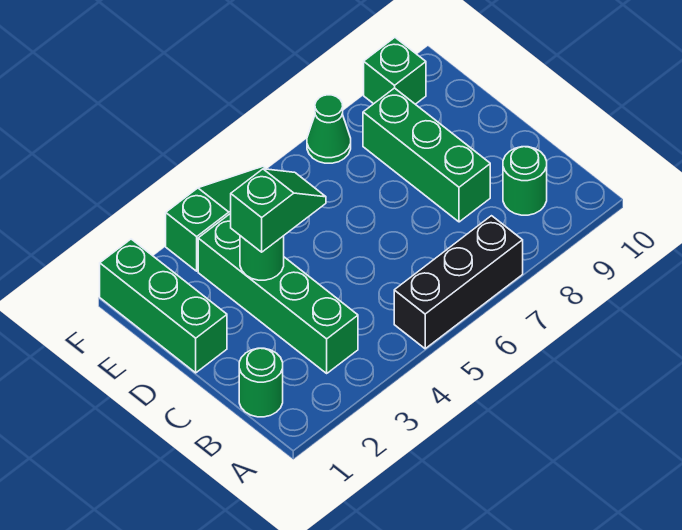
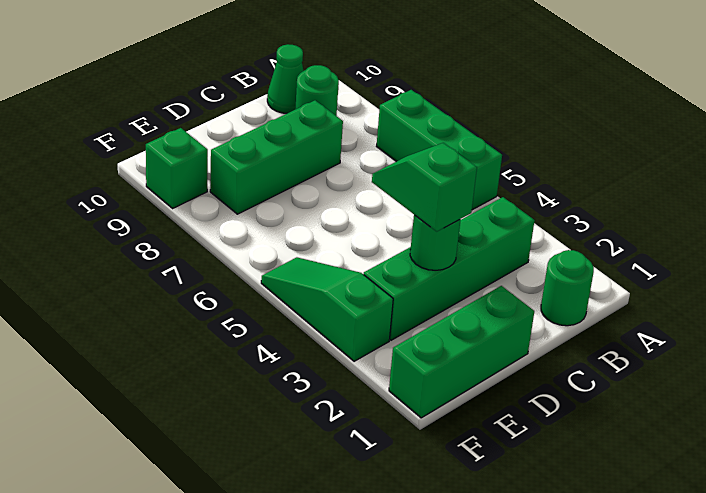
black 1x3 brick [394,216,523,349] -> green 1x3 brick [376,90,502,210]
green 1x1 cone [307,95,351,163] -> green 1x1 cone moved to [267,44,304,113]

